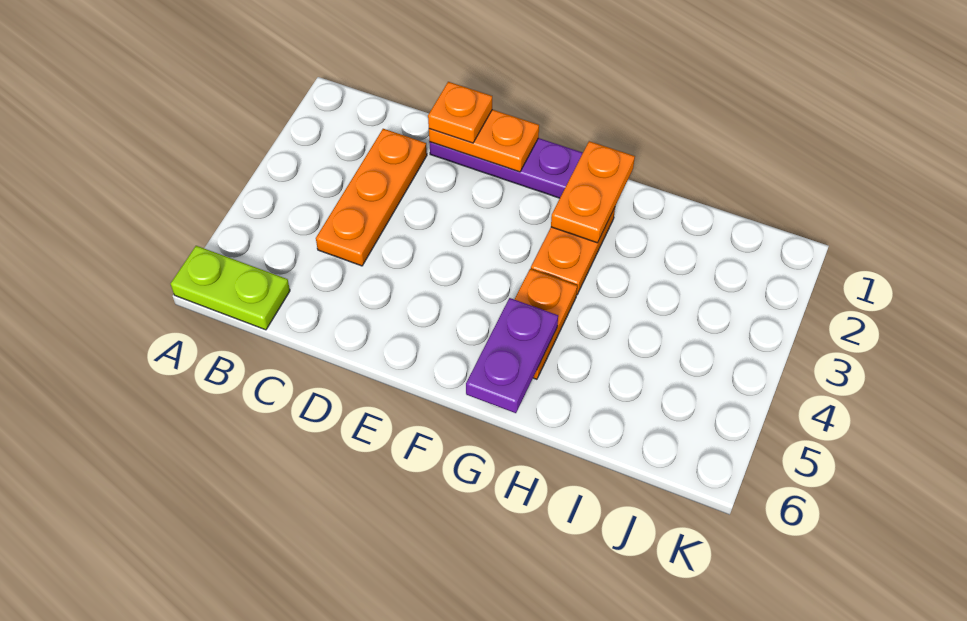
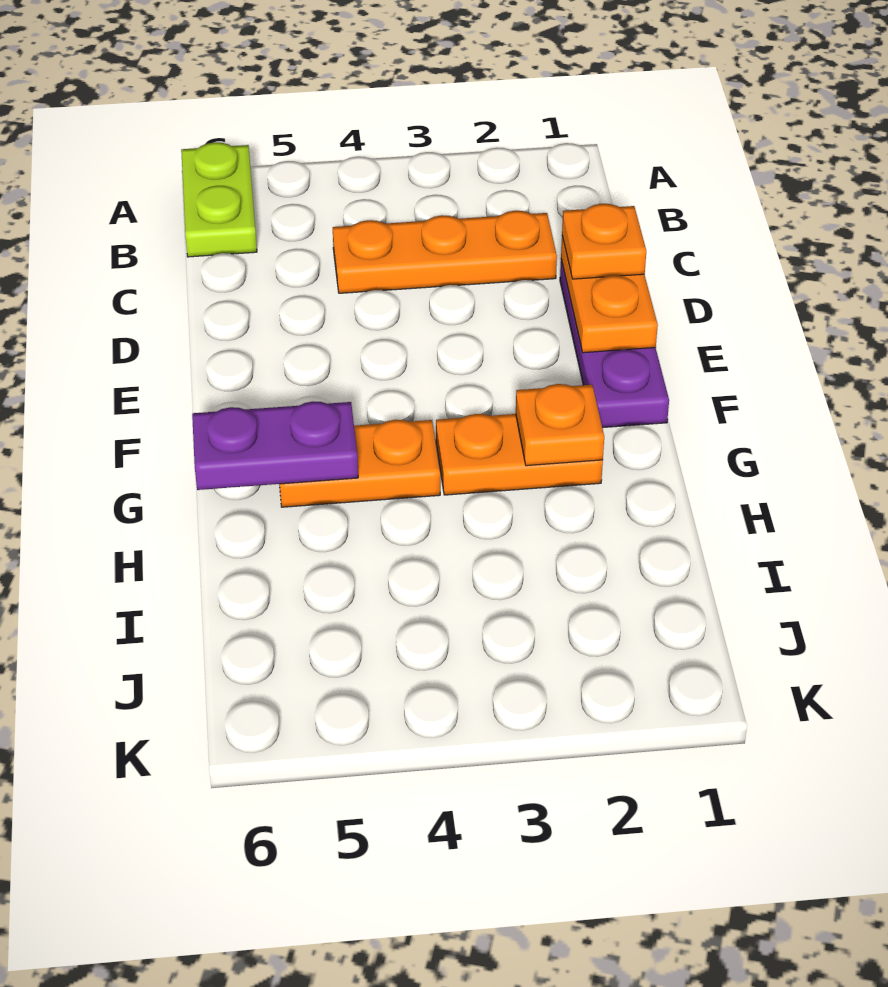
orange 1x2 plate [551,141,635,243] -> orange 1x1 plate [516,384,604,466]

